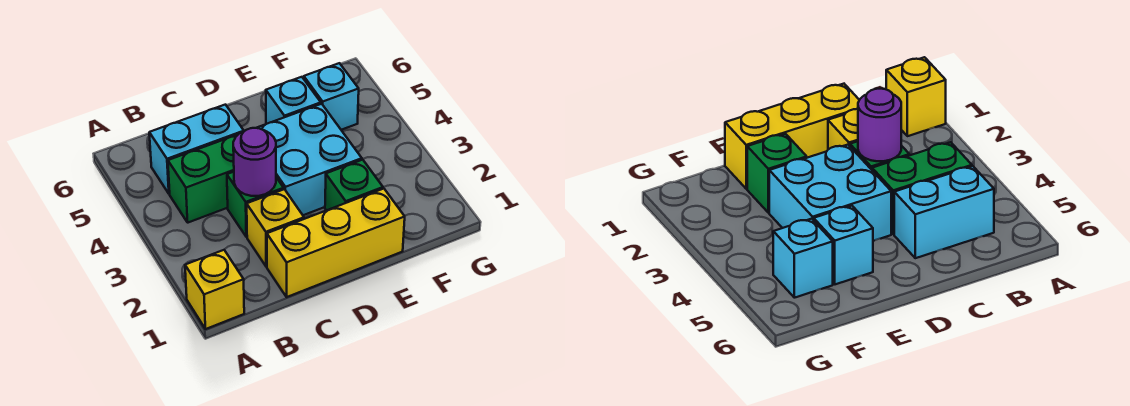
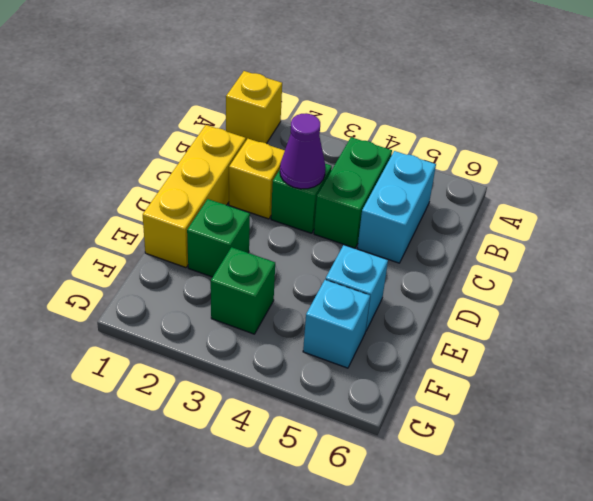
purple 1x1 round brick [233,128,276,196] -> purple 1x1 cone [280,113,326,189]
cyan 2x2 brick [257,104,362,215] -> none
none -> green 1x1 brick [211,247,275,334]

